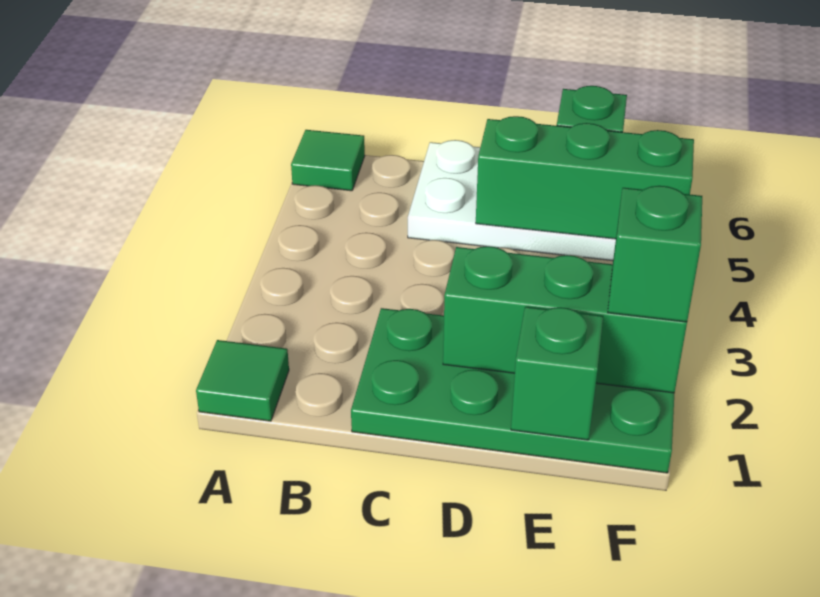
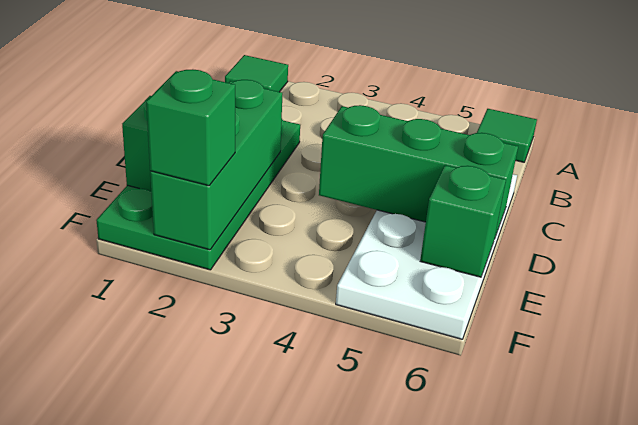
green 1x3 brick [476,116,694,239] -> green 1x3 brick turned to [319,105,518,237]

